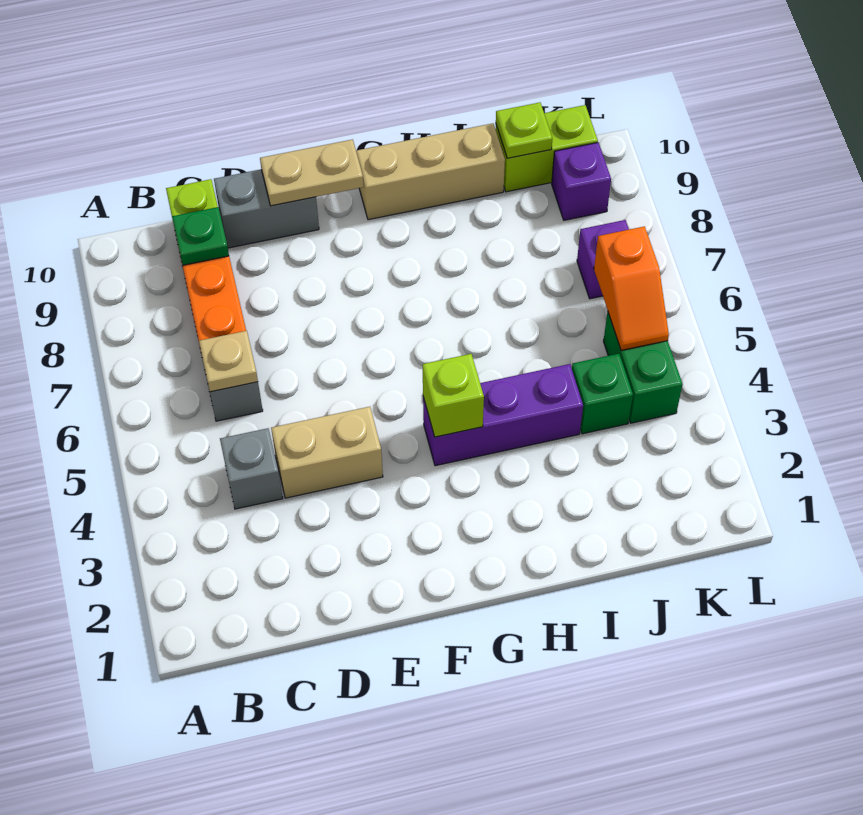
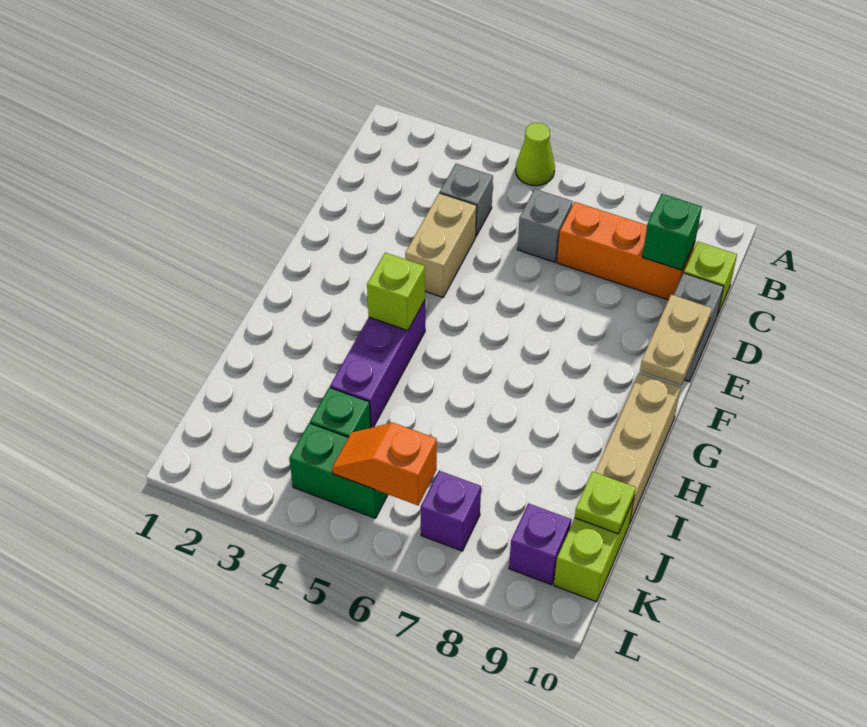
none -> lime 1x1 cone [516,123,555,186]
tan 1x1 plate [199,331,258,392] -> none
green 1x1 plate [172,207,229,265] -> green 1x1 brick [642,194,702,270]

